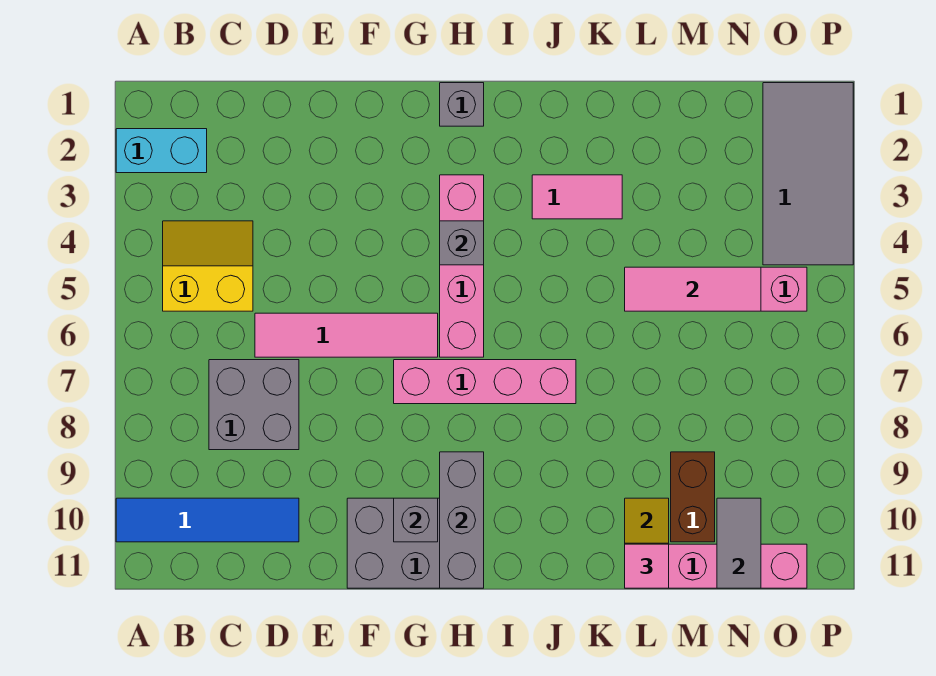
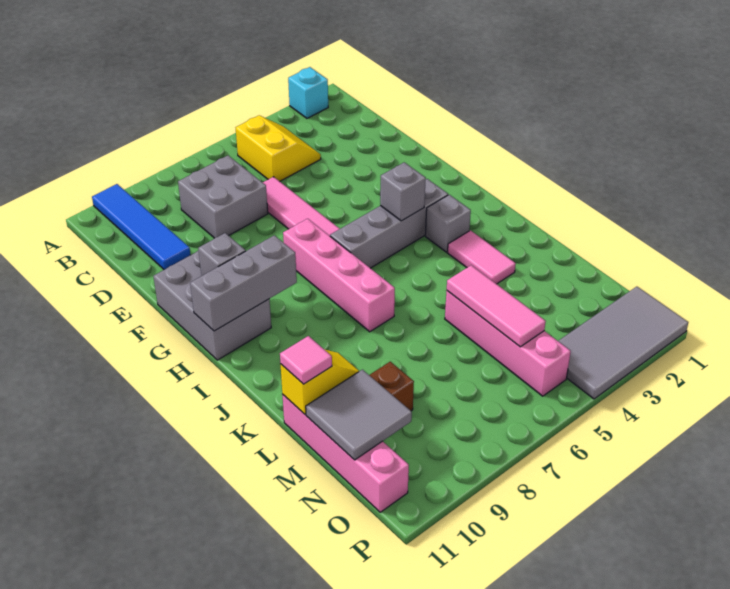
cyan 1x2 brick [116,129,207,173] -> cyan 1x1 brick [288,67,328,118]
grey 1x1 brick [440,83,484,126] -> grey 1x1 brick moved to [425,195,471,252]
pink 1x4 brick [440,175,484,357] -> grey 1x4 brick [330,179,448,268]
grey 1x2 tile [717,498,761,588] -> grey 2x2 tile [306,370,412,460]

